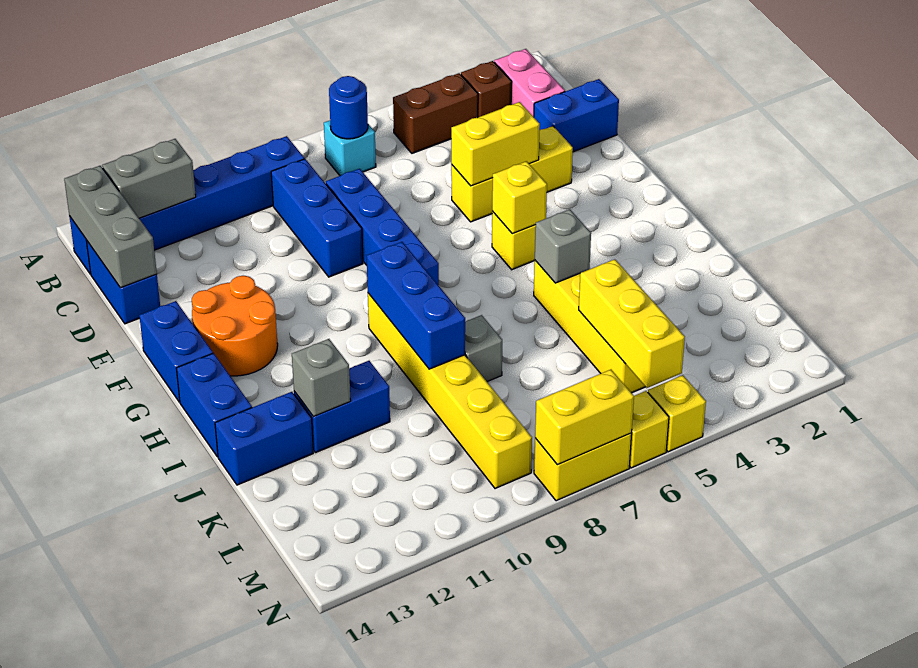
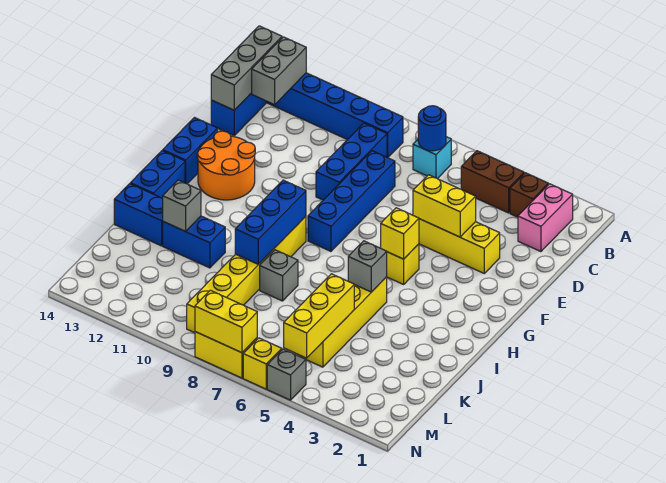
grey 1x2 brick [102,139,196,218] -> grey 1x2 brick turned to [252,37,306,105]
blue 1x2 brick [534,79,619,152] -> none
yellow 1x1 brick [648,375,706,452] -> grey 1x1 brick [267,349,306,400]

